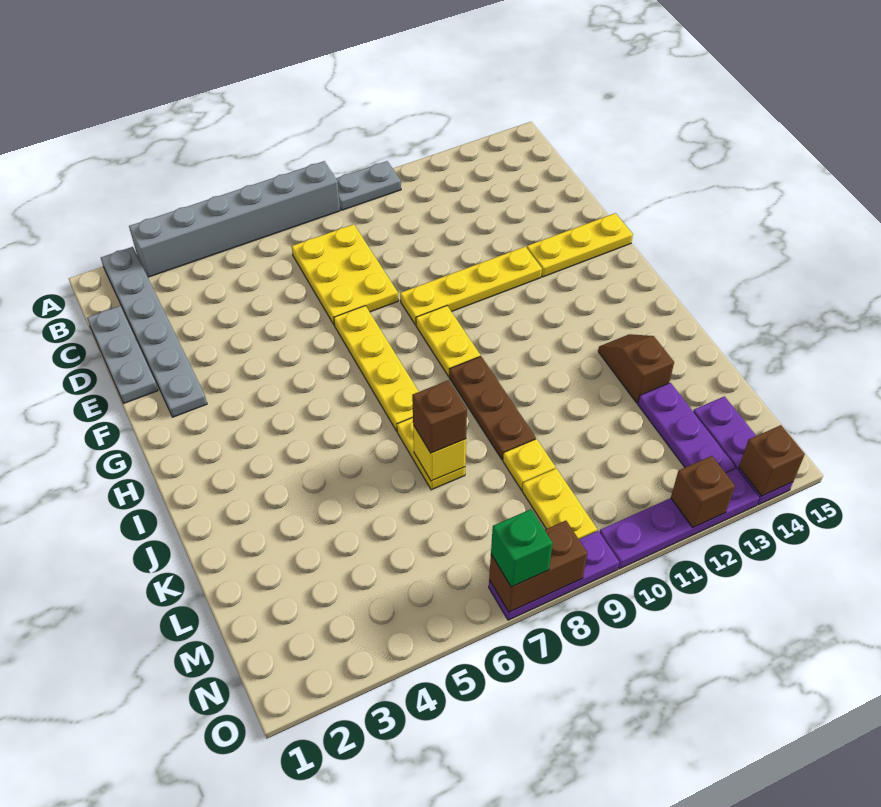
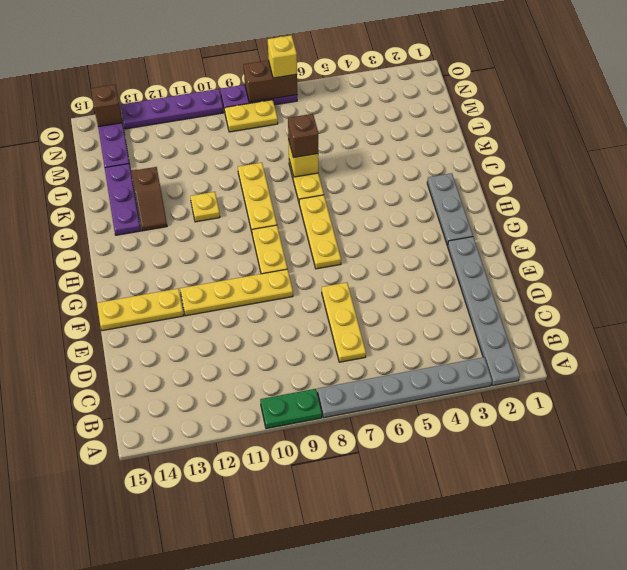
grey 1x6 brick [129,161,340,277] -> grey 1x6 plate [317,357,492,418]
grey 1x2 plate [336,161,401,210] -> green 1x2 plate [260,389,322,429]
grey 1x3 plate [87,306,158,403] -> grey 1x3 plate moved to [427,173,473,245]
yellow 2x3 plate [292,224,398,325] -> yellow 1x3 plate [322,282,366,362]
yellow 1x4 plate [334,306,419,431] -> yellow 1x3 plate [299,195,341,269]
brown 1x3 plate [449,356,536,460] -> yellow 1x3 plate [238,163,277,232]
yellow 1x1 plate [503,439,556,490] -> yellow 1x1 plate moved to [190,192,220,222]
purple 1x3 plate [638,383,736,473] -> purple 1x3 plate moved to [105,164,141,235]
yellow 1x2 plate [522,468,597,539] -> yellow 1x2 plate turned to [224,100,278,132]
green 1x1 brick [491,509,553,587] -> yellow 1x1 brick [268,35,297,78]
brown 1x1 brick [671,456,735,528] -> none

